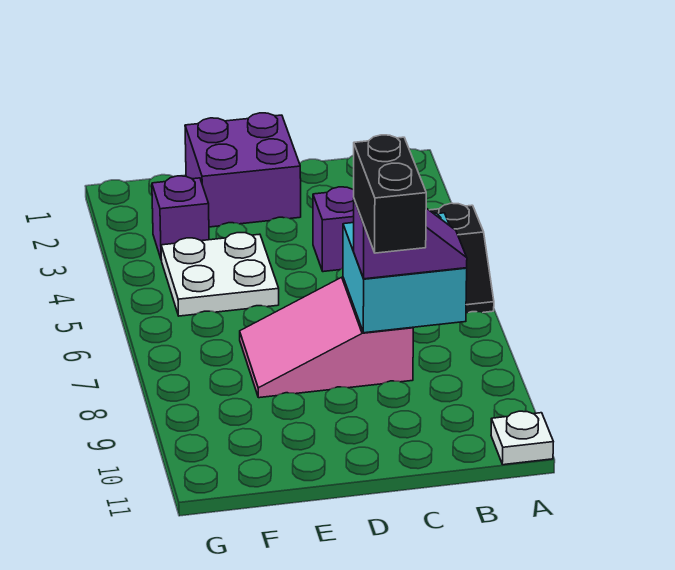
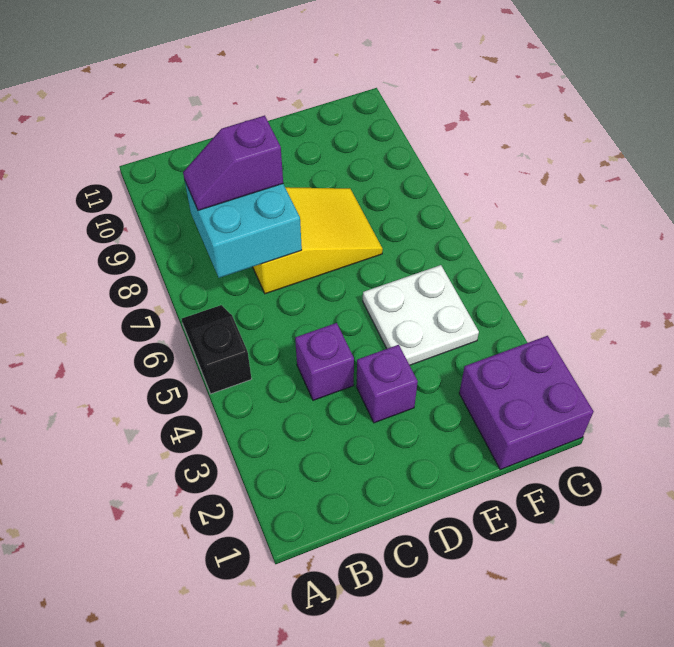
white 1x1 plate [491,411,553,465] -> none
pink 2x3 slope [240,277,413,398] -> yellow 2x3 slope [253,187,383,294]
black 1x2 brick [354,135,426,253] -> none
purple 2x2 brick [185,113,301,227] -> purple 2x2 brick moved to [459,336,594,469]
purple 1x1 brick [152,176,209,260] -> purple 1x1 brick moved to [356,345,418,423]

